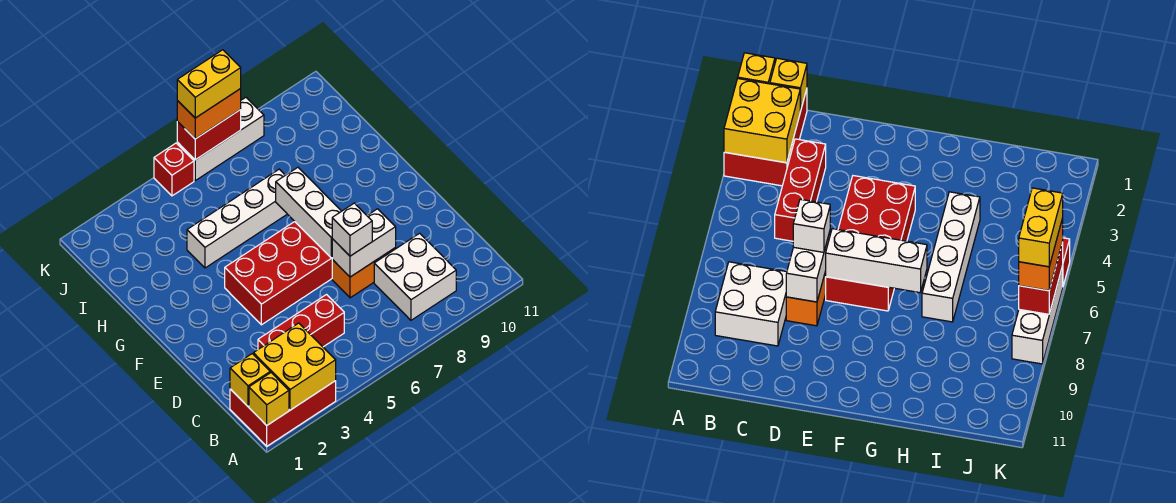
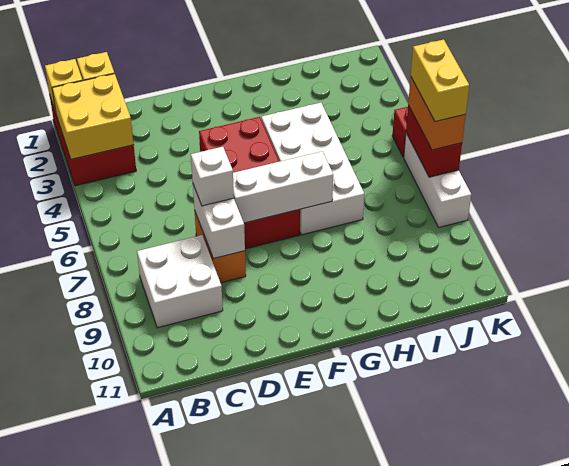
red 1x3 brick [258,295,344,349] -> none
white 1x4 brick [187,169,287,268] -> white 2x4 brick [261,103,364,235]

